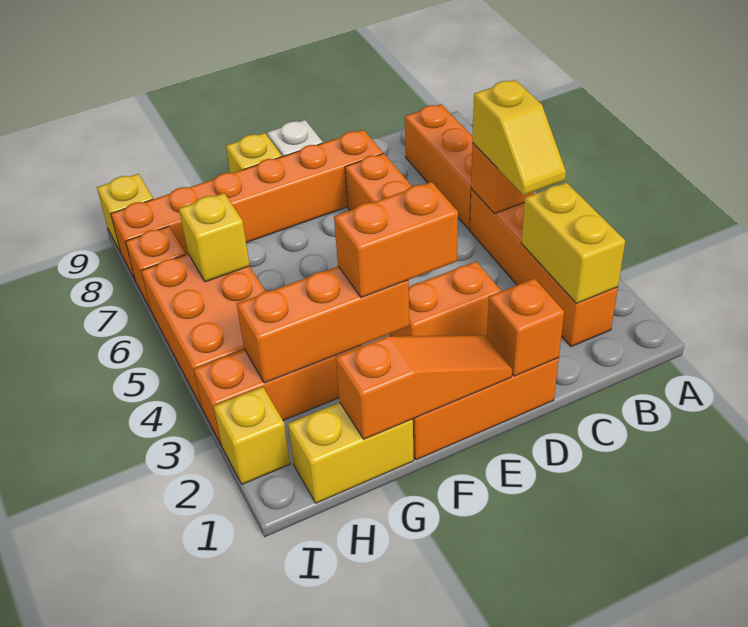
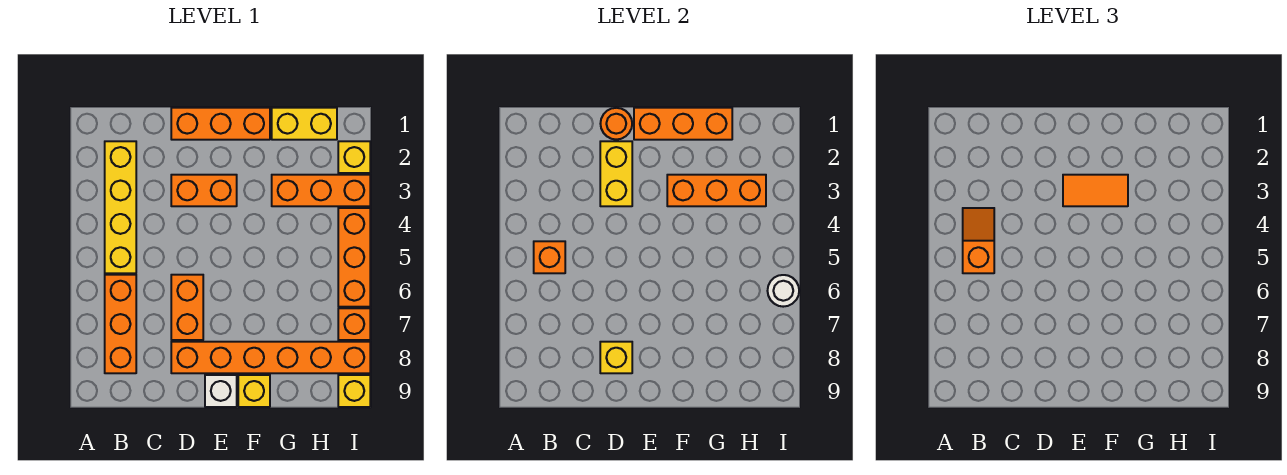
orange 1x4 brick [470,189,618,347] -> yellow 1x4 brick [105,141,136,273]
yellow 1x2 brick [521,182,625,303] -> yellow 1x2 brick moved to [600,141,632,206]
yellow 1x2 slope [472,80,566,195] -> orange 1x2 slope [963,208,994,273]
orange 1x1 brick [487,278,564,376] -> orange 1x1 round brick [600,108,632,140]
orange 1x3 slope [336,335,512,439] -> orange 1x3 brick [634,108,732,140]
orange 1x2 brick [334,182,458,298] -> orange 1x2 tile [1063,175,1128,206]
orange 2x3 brick [141,254,266,408] -> orange 1x3 brick [338,208,370,307]
yellow 1x1 brick [179,193,250,282] -> yellow 1x1 brick moved to [600,342,632,373]
none -> white 1x1 round brick [768,275,799,307]

